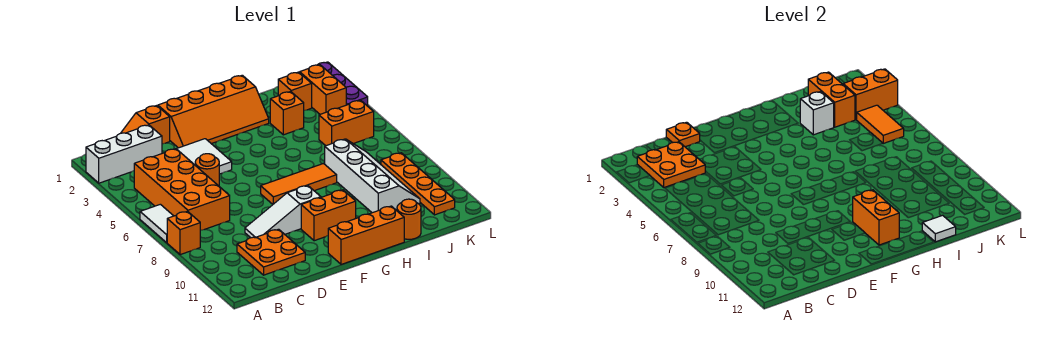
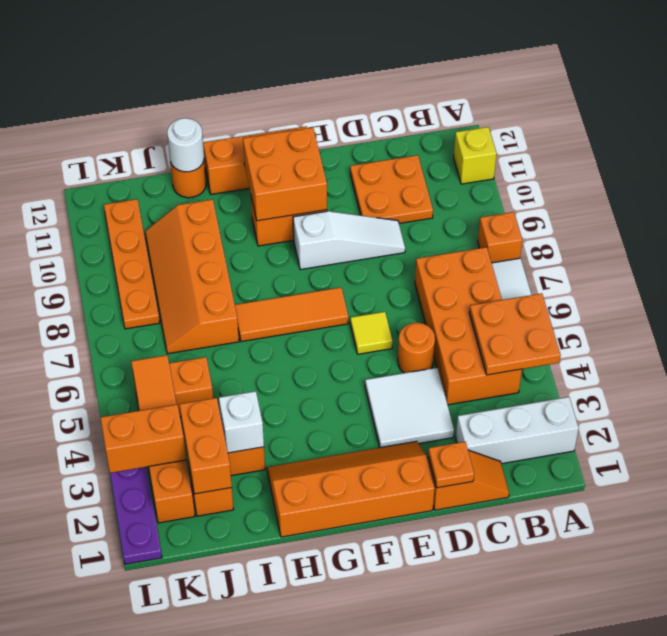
none -> yellow 1x1 brick [454,127,497,184]
orange 2x2 plate [637,142,705,187] -> orange 2x2 plate moved to [469,293,561,375]
none -> yellow 1x1 tile [350,312,393,354]
orange 1x2 brick [853,190,899,245] -> orange 2x2 brick [243,127,327,221]
white 2x4 slope [325,139,420,213] -> orange 2x4 slope [145,199,239,354]
white 1x1 tile [922,215,956,242] -> white 1x1 round brick [167,118,204,172]

